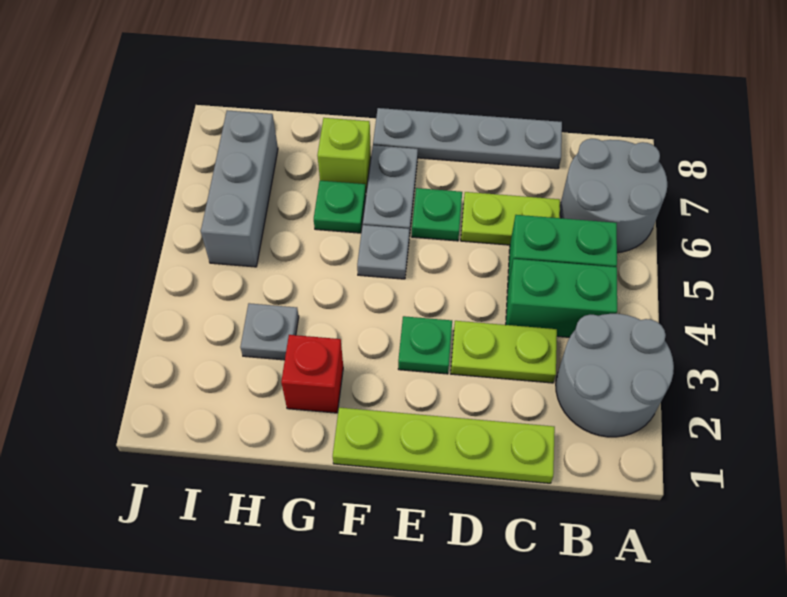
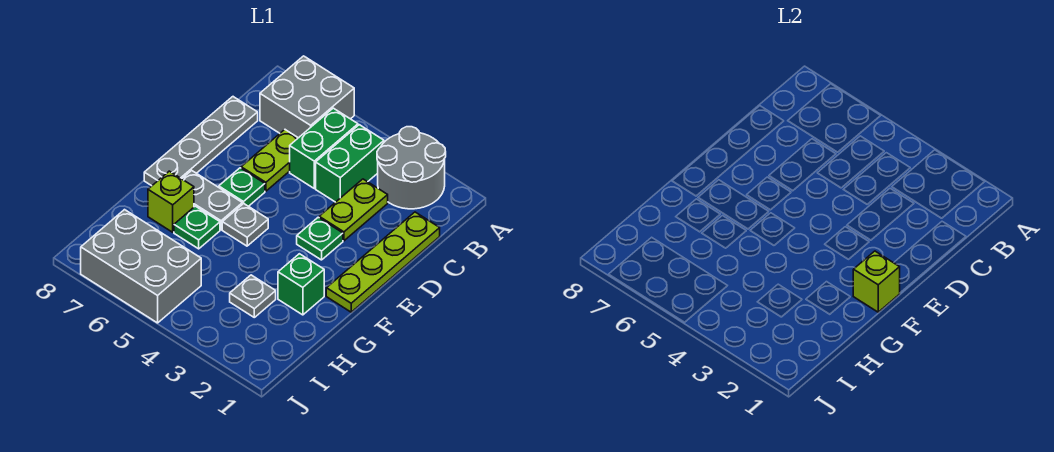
grey 2x2 round brick [560,139,667,253] -> grey 2x2 brick [260,56,354,138]
none -> lime 1x1 brick [853,251,900,312]
red 1x1 brick [281,335,343,413] -> green 1x1 brick [278,254,324,315]
grey 1x3 brick [201,110,278,267] -> grey 2x3 brick [81,210,201,323]

